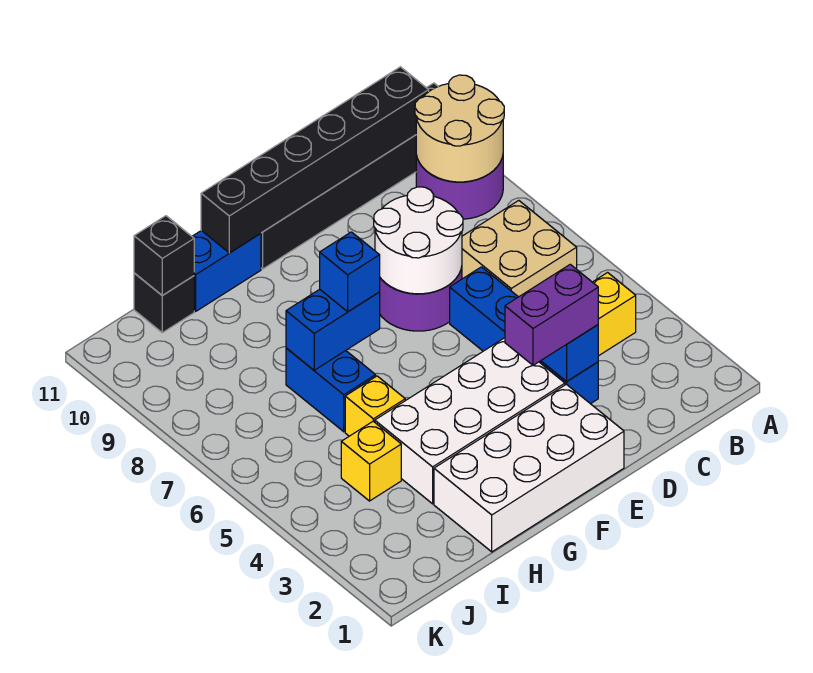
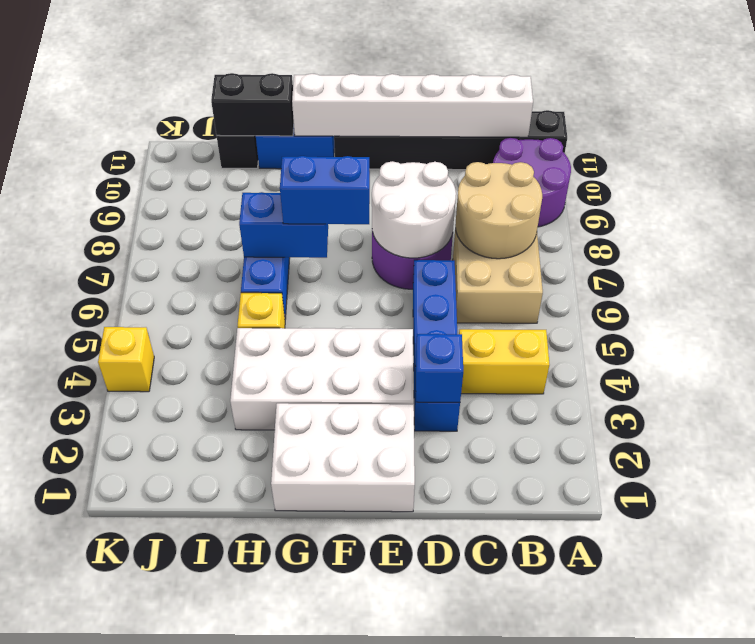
tan 2x2 round brick [415,75,504,182] -> tan 2x2 round brick moved to [455,162,542,259]
black 1x6 brick [201,67,429,253] -> white 1x6 brick [292,74,533,137]
purple 1x2 brick [505,264,598,365] -> none
white 2x4 brick [434,384,624,552] -> white 2x3 brick [271,403,415,512]
blue 1x1 brick [320,232,380,312] -> blue 1x2 brick [280,156,370,224]
yellow 1x1 brick [341,421,401,501] -> yellow 1x1 brick moved to [98,327,154,392]
black 1x1 brick [134,216,194,295] -> black 1x2 brick [211,73,294,136]

